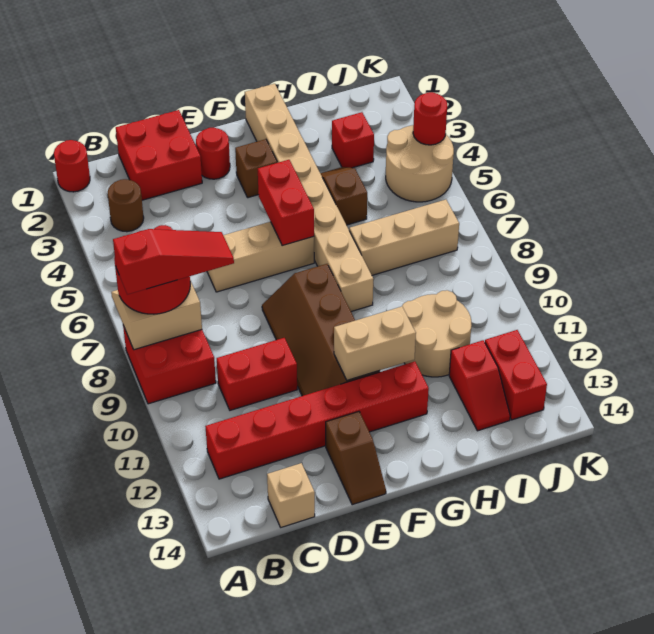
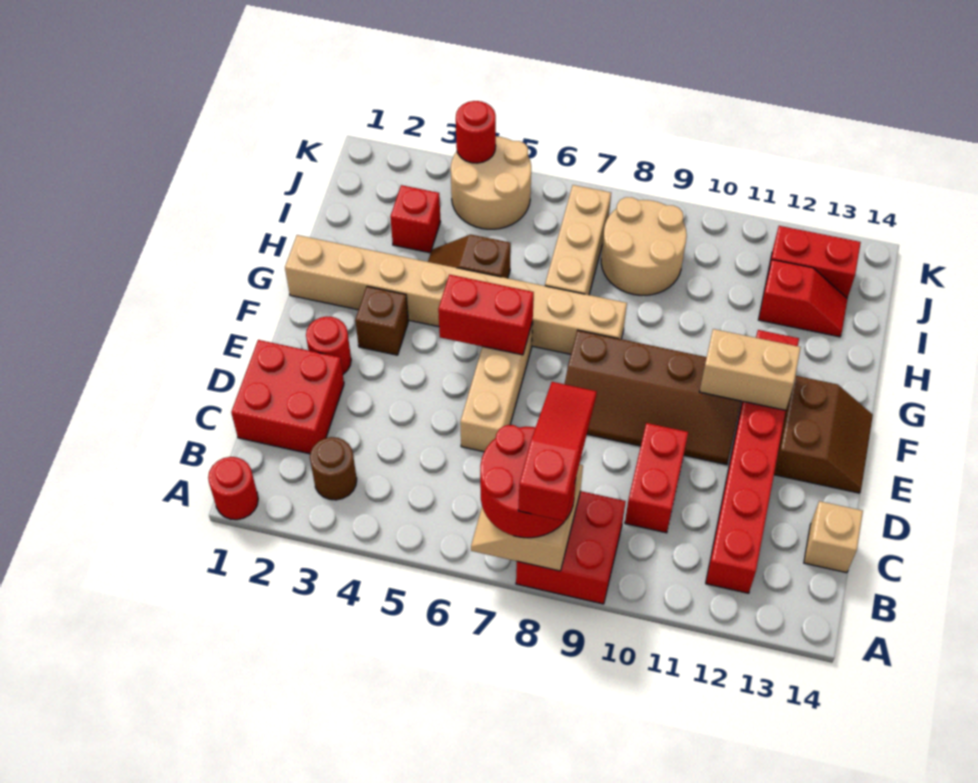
brown 1x2 slope [326,412,386,505] -> brown 2x2 slope [774,376,873,493]
tan 1x2 brick [334,307,416,380] -> tan 1x2 brick turned to [699,329,801,410]
tan 2x2 round brick [402,290,471,377] -> tan 2x2 round brick moved to [601,197,687,295]

